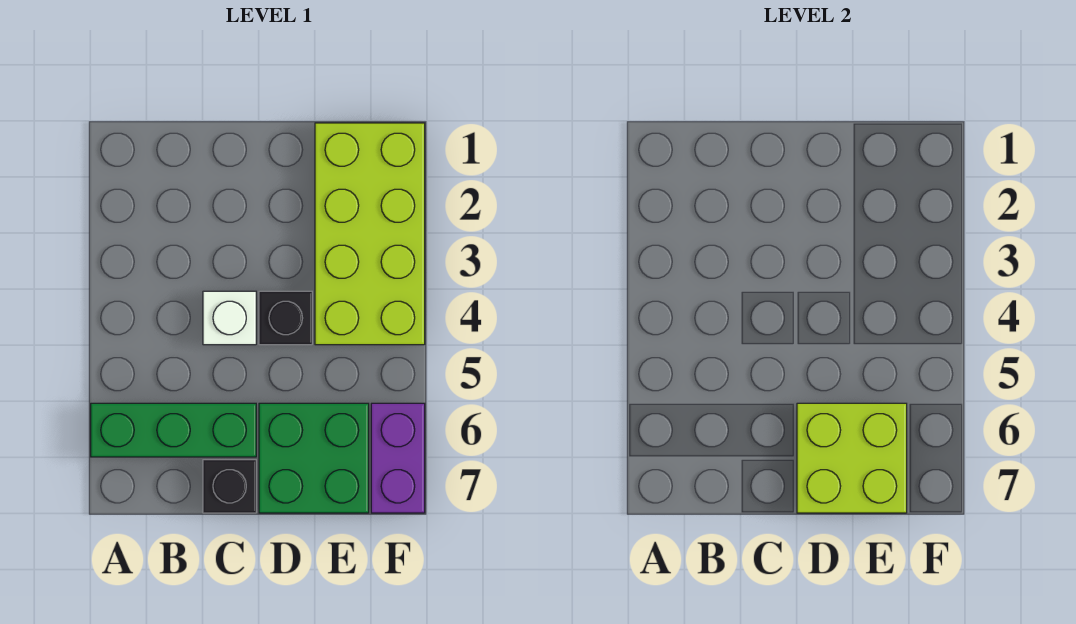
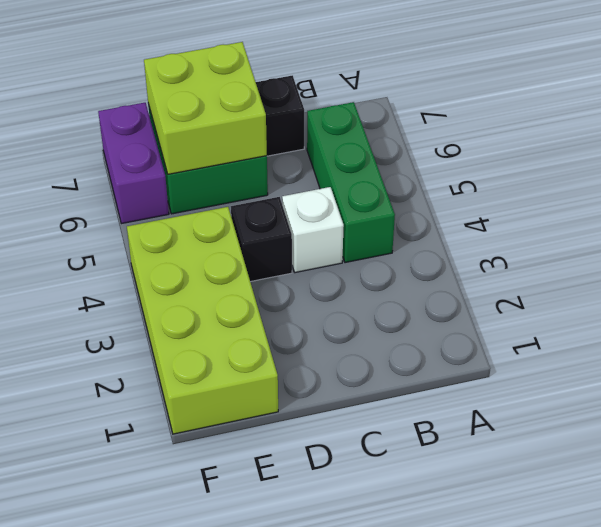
green 1x3 brick [91,403,256,457] -> green 1x3 brick turned to [307,102,395,263]

